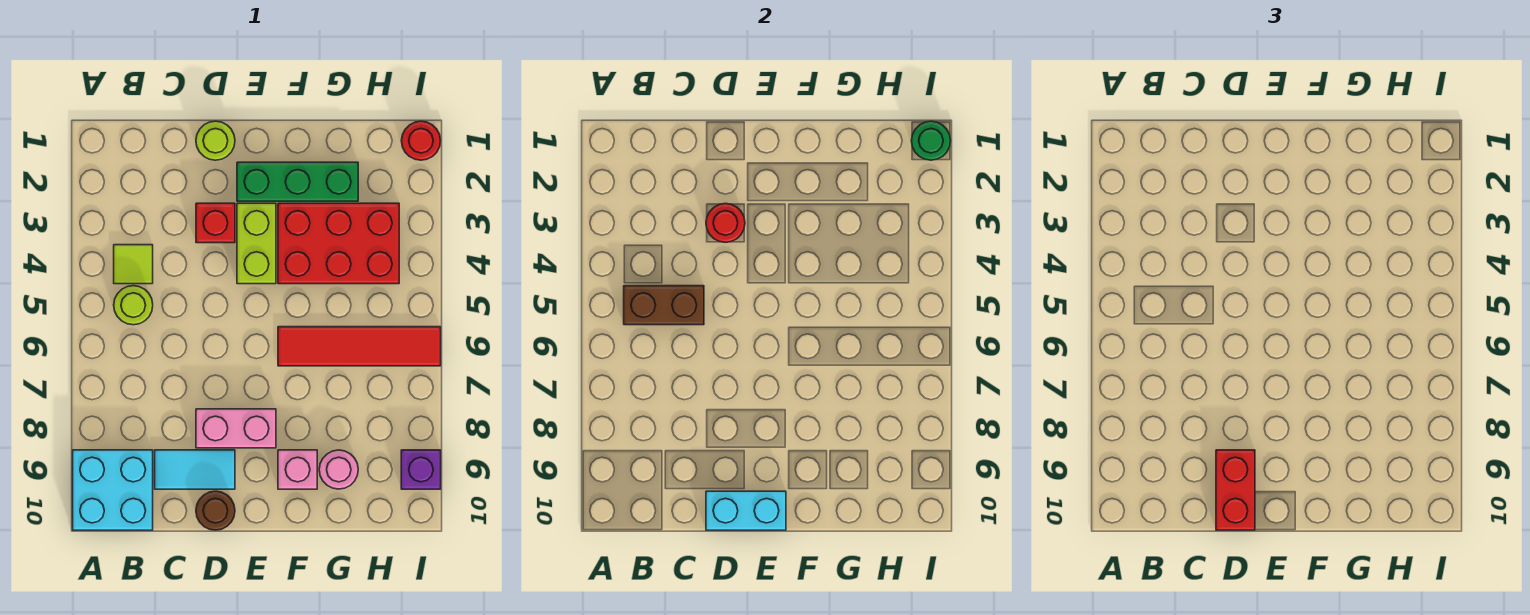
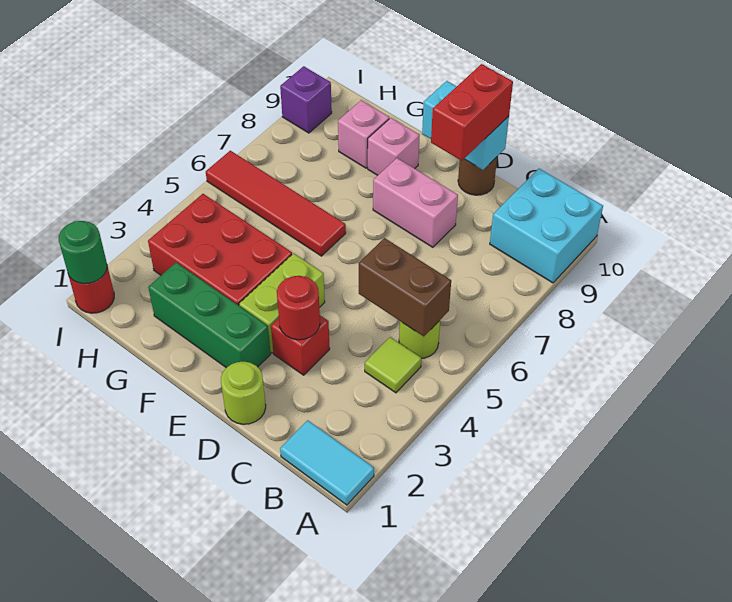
cyan 1x2 tile [155,450,235,489] -> cyan 1x2 tile moved to [280,420,374,505]
pink 1x1 round brick [319,450,358,489] -> pink 1x1 brick [338,100,389,168]

